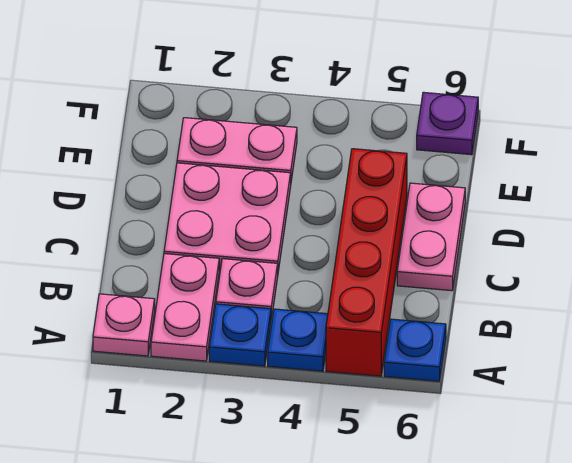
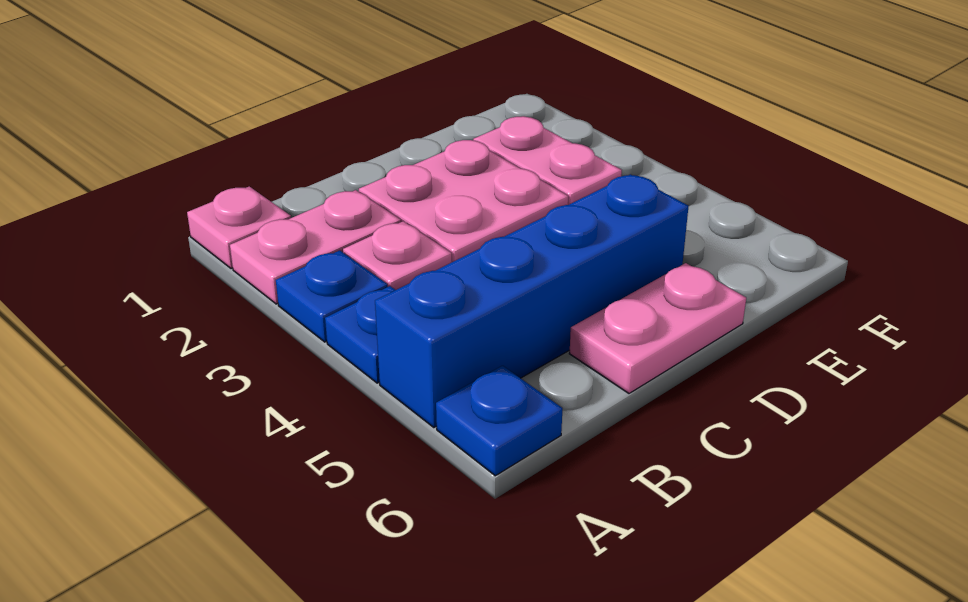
red 1x4 brick [326,149,407,376] -> blue 1x4 brick [375,174,689,428]
purple 1x1 plate [417,92,478,155] -> none

